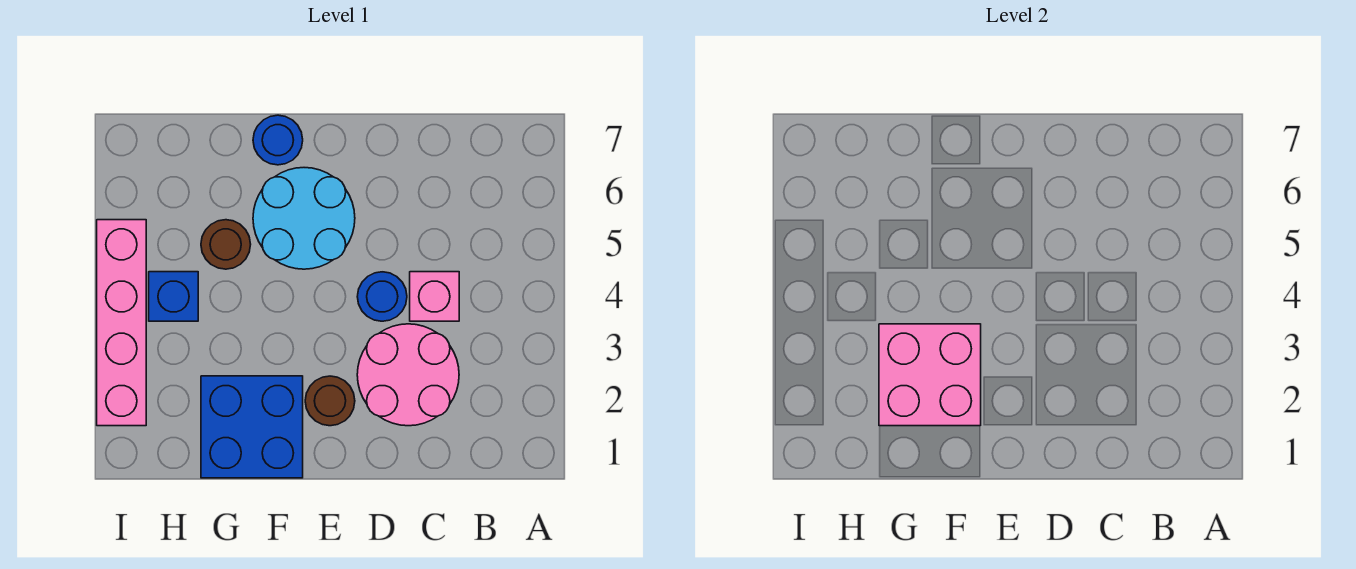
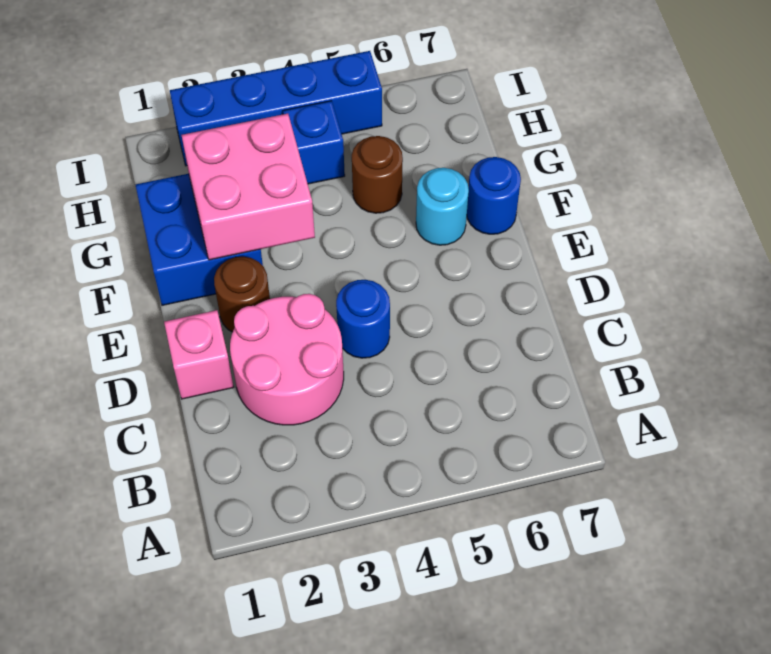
pink 1x1 brick [410,272,459,321] -> pink 1x1 brick moved to [164,310,233,399]
cyan 2x2 round brick [253,168,355,269] -> cyan 1x1 round brick [416,168,469,245]
pink 1x4 brick [97,220,146,426] -> blue 1x4 brick [170,51,382,166]

